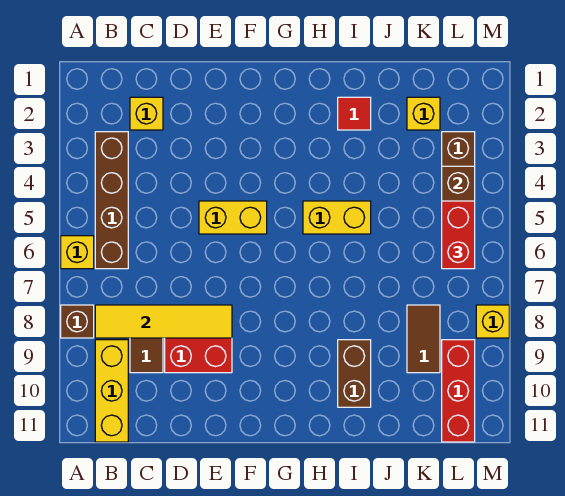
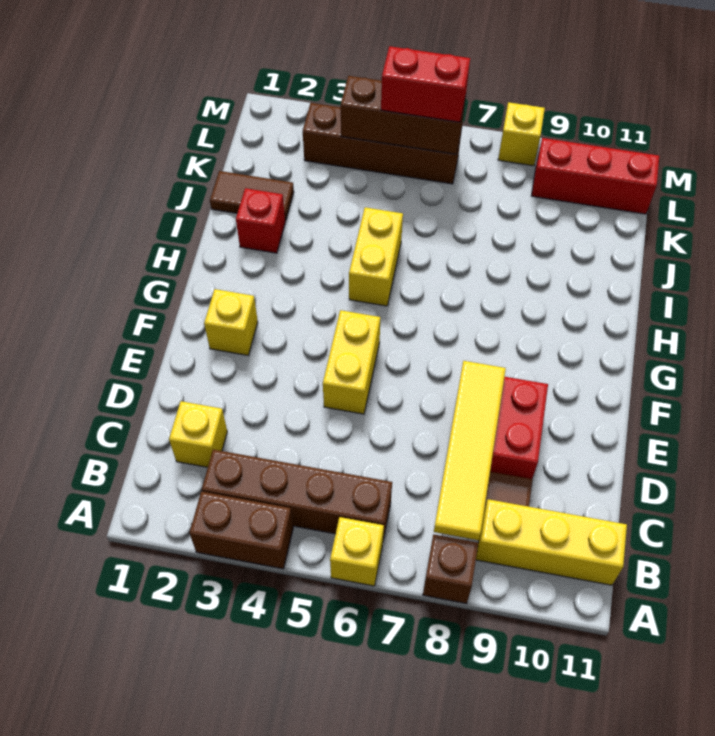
red 1x1 tile [338,97,371,130] -> red 1x1 brick [236,188,285,253]
brown 1x2 brick [338,340,371,407] -> brown 1x2 brick moved to [190,492,293,569]
yellow 1x1 brick [407,97,440,130] -> yellow 1x1 brick moved to [204,289,258,355]
brown 1x2 tile [407,305,440,373] -> brown 1x2 tile moved to [210,171,294,221]

